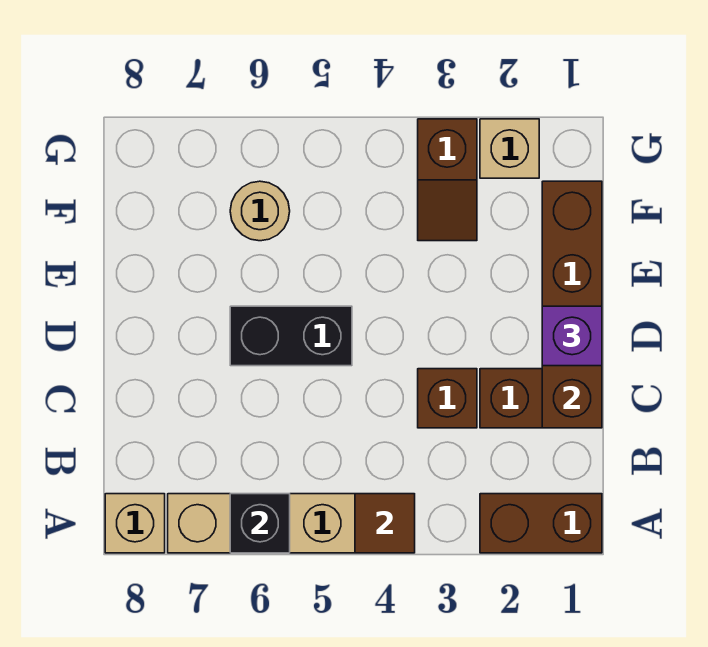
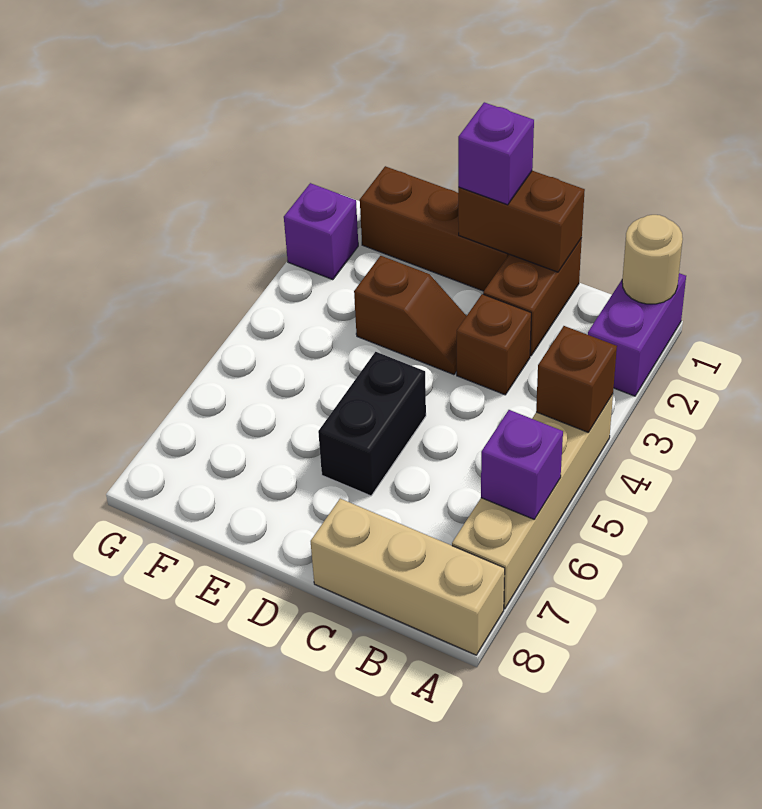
brown 1x2 brick [480,494,602,553] -> purple 1x2 brick [588,273,686,396]
brown 1x1 tile [355,494,415,553] -> brown 1x1 brick [536,326,617,433]
black 1x1 brick [230,494,290,553] -> purple 1x1 brick [481,410,563,519]
tan 1x1 brick [105,494,165,553] -> tan 1x3 brick [311,499,505,655]
brown 1x2 slope [418,119,477,241] -> brown 1x2 slope moved to [354,256,466,375]
tan 1x1 round brick [230,181,290,241] -> tan 1x1 round brick moved to [622,215,683,304]
tan 1x1 brick [480,119,539,178] -> purple 1x1 brick [284,183,358,280]

